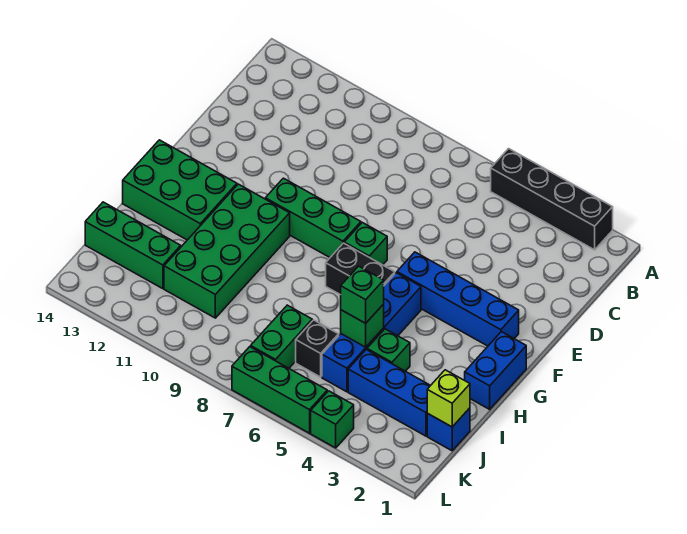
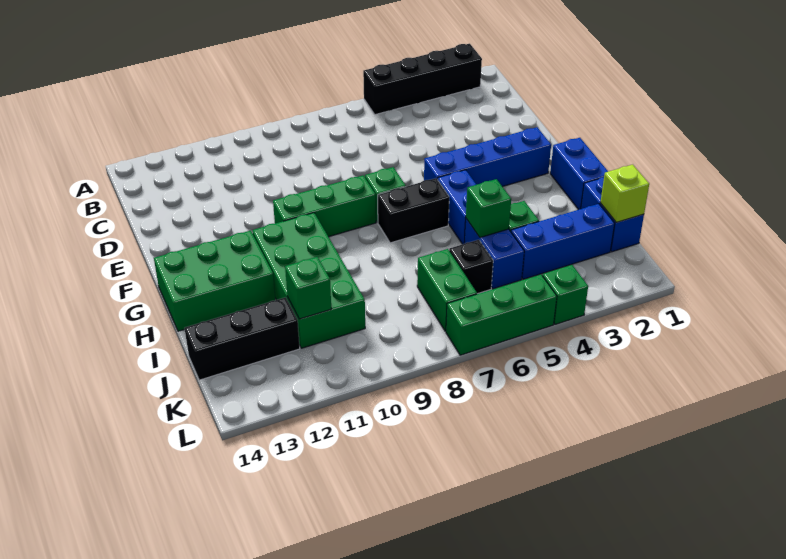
green 1x1 brick [341,266,384,323] -> green 1x1 brick moved to [285,257,331,319]
blue 1x1 brick [427,408,470,451] -> blue 1x2 brick [581,177,644,252]
green 1x3 brick [85,202,181,289] -> black 1x3 brick [185,297,300,380]

